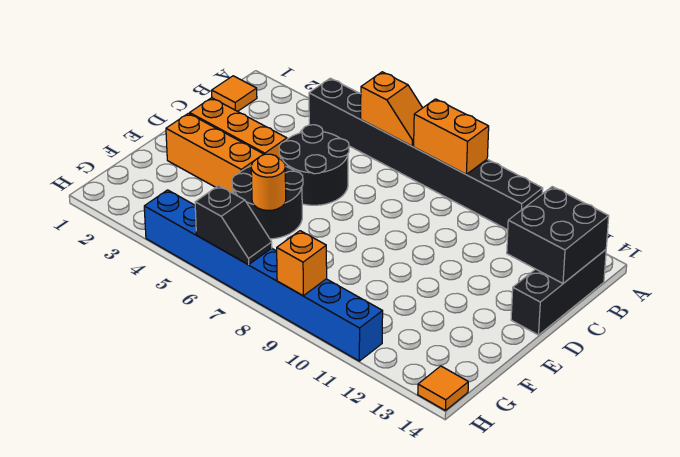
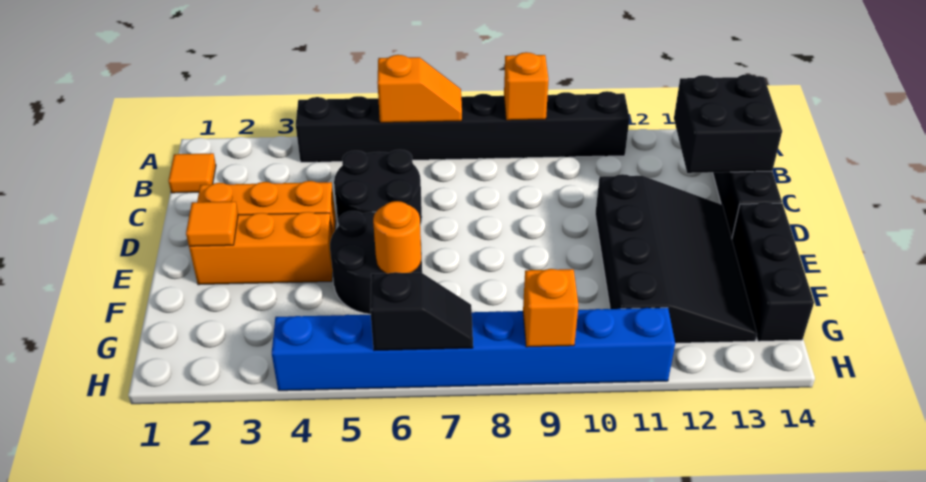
orange 1x2 brick [414,99,489,174] -> orange 1x1 brick [504,52,549,120]
none -> black 3x4 slope [595,174,757,343]
none -> black 1x3 brick [732,202,814,341]
orange 1x1 tile [418,366,468,410] -> orange 1x1 tile moved to [186,202,238,246]

